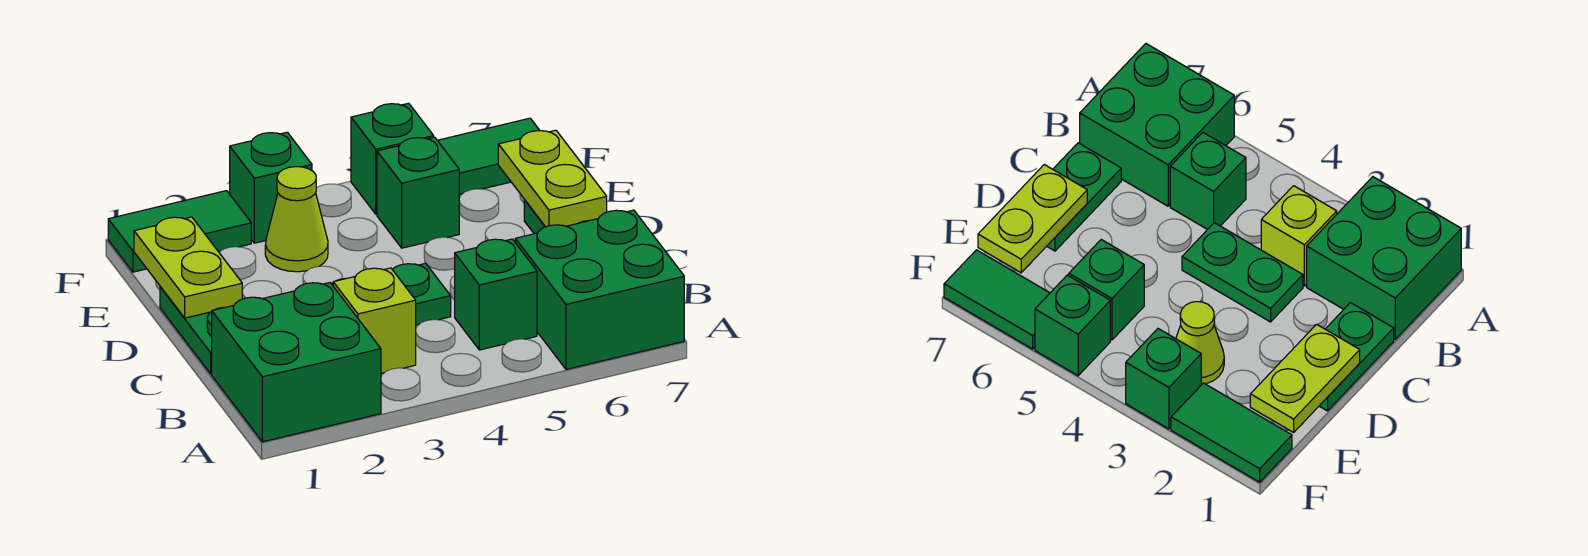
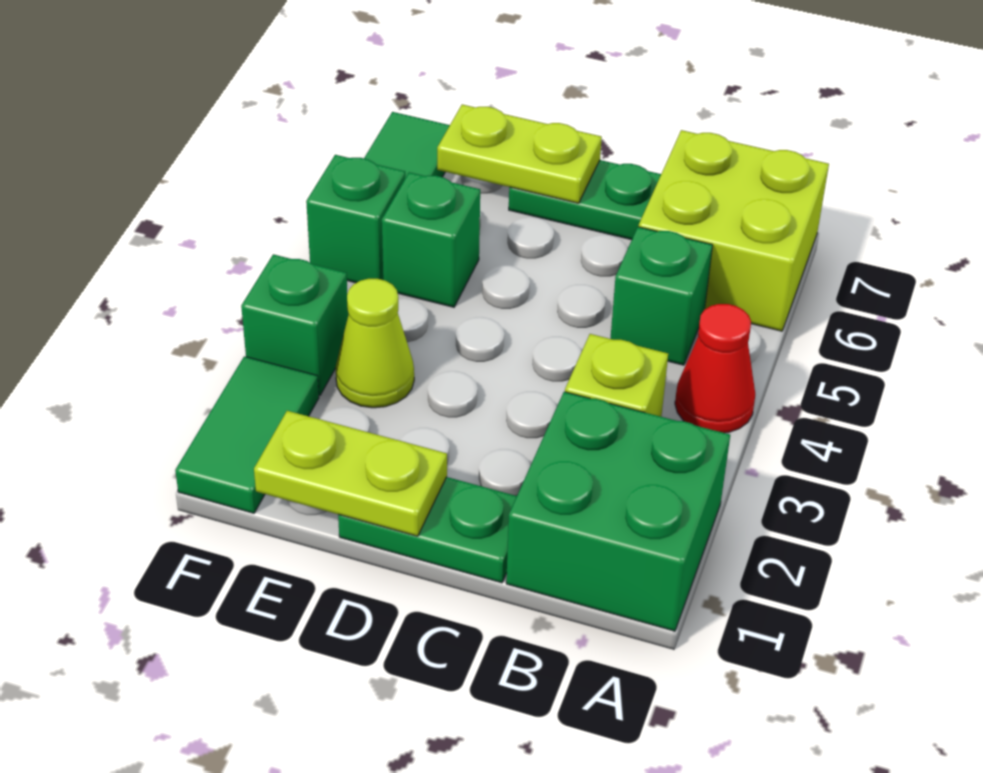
none -> red 1x1 cone [675,304,755,433]
green 2x2 brick [515,210,684,369] -> lime 2x2 brick [639,130,829,331]
green 1x2 plate [332,263,451,325] -> none

